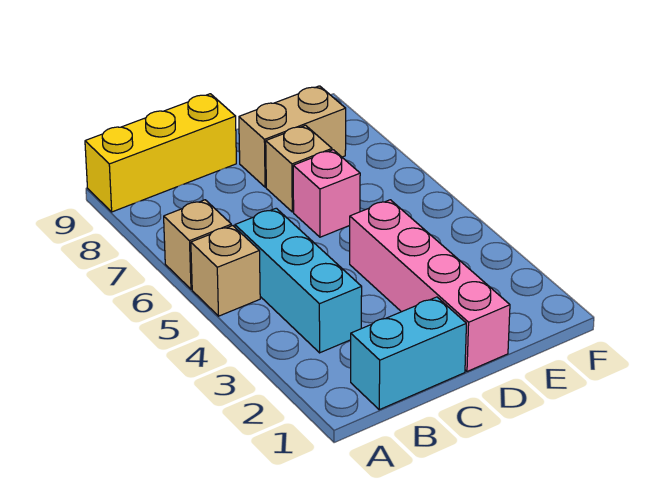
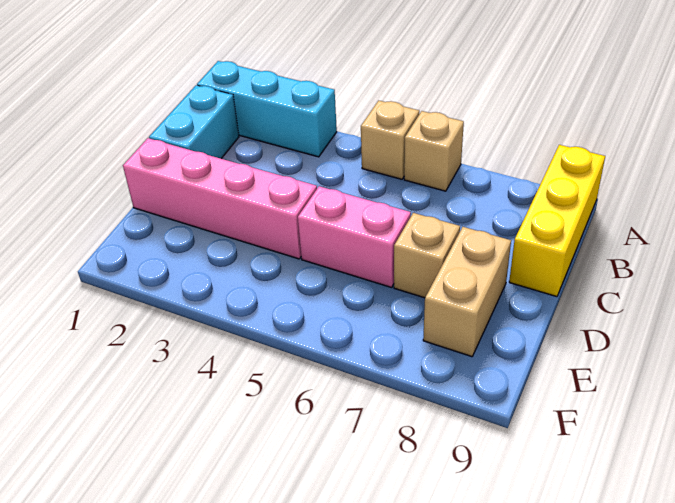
cyan 1x3 brick [235,208,362,353] -> cyan 1x3 brick moved to [197,61,337,157]
pink 1x1 brick [293,150,360,237] -> pink 1x2 brick [298,186,411,287]

